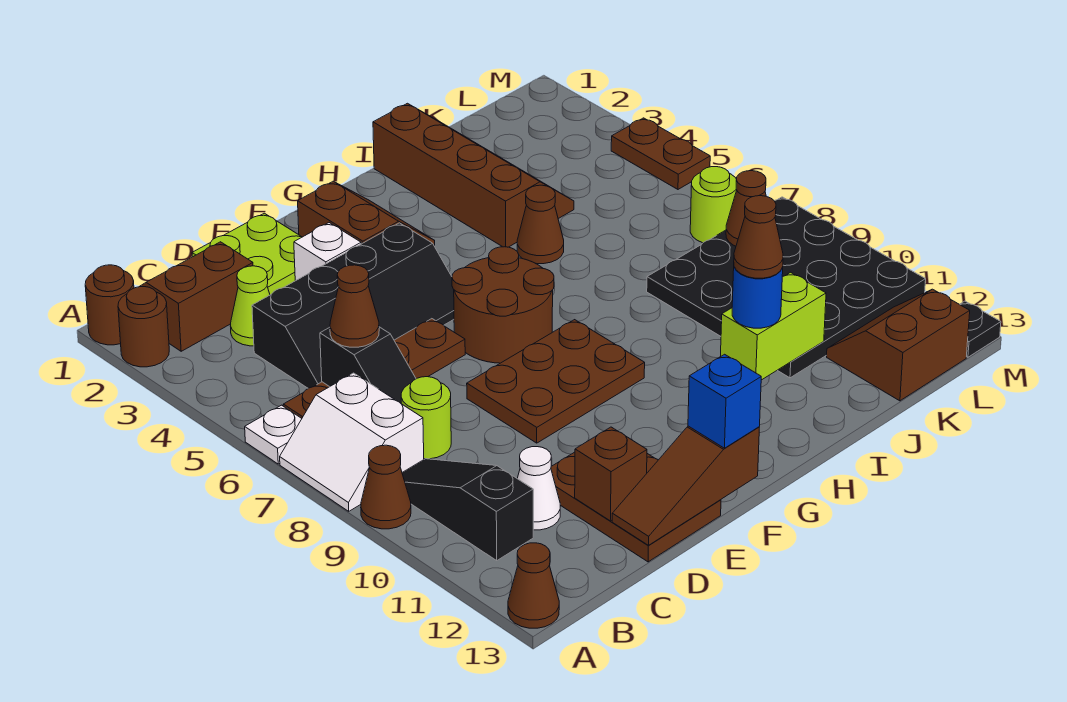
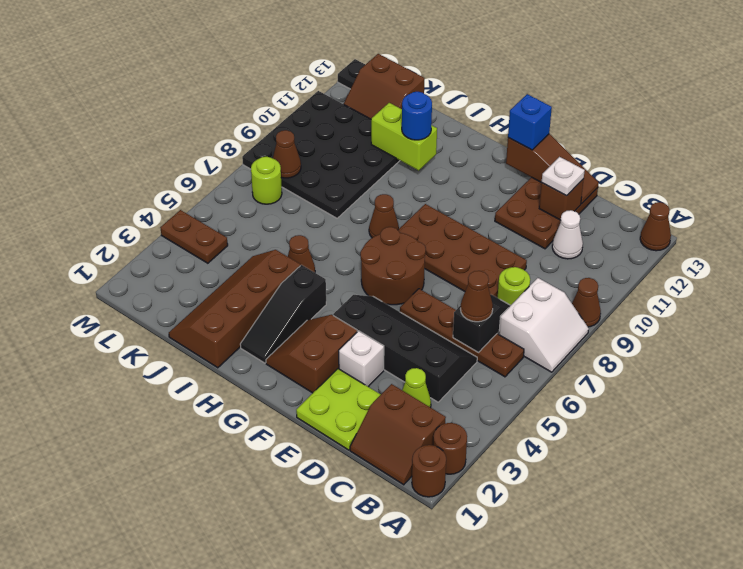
white 1x1 plate [245,405,302,464] -> white 1x1 plate moved to [542,157,585,196]
black 1x3 slope [402,459,533,560] -> black 1x3 slope moved to [240,265,326,363]
brown 2x3 plate [467,320,645,443] -> brown 2x4 plate [398,204,527,298]
brown 1x1 cone [734,196,783,278] -> brown 1x1 cone moved to [369,194,399,238]
brown 1x2 plate [611,118,710,189] -> brown 1x2 plate turned to [160,210,228,263]

